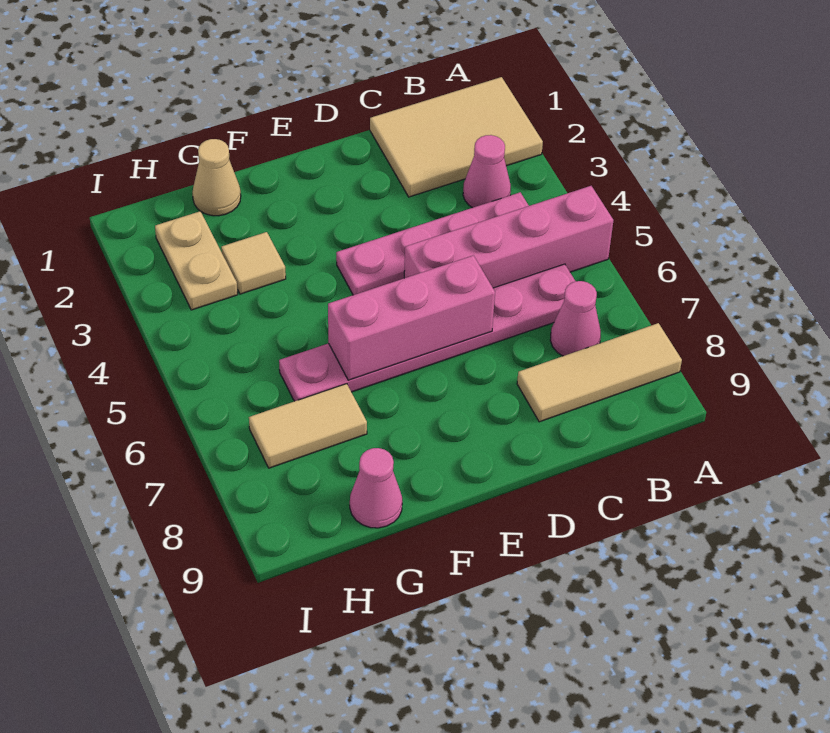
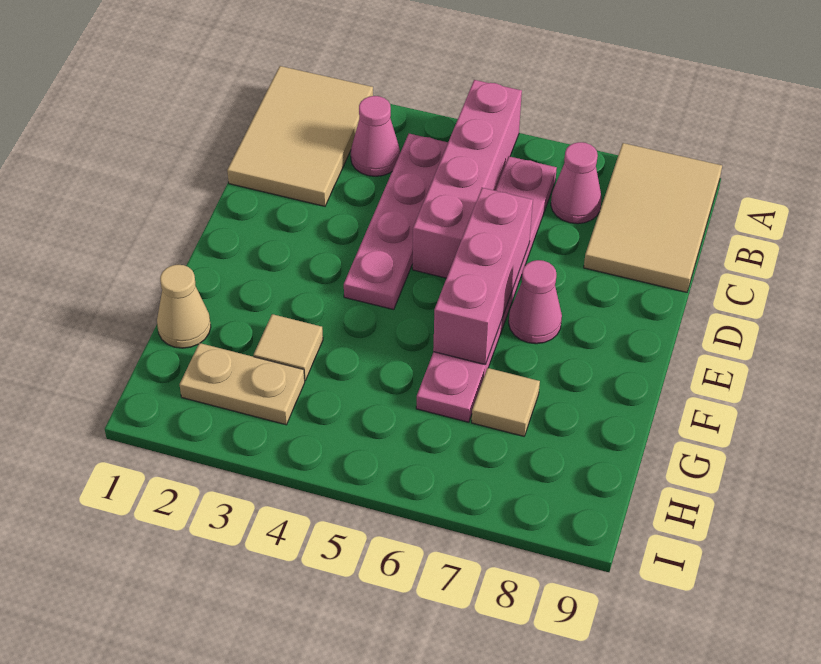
tan 1x3 tile [517,323,682,422] -> tan 2x3 tile [584,143,722,292]
tan 1x2 tile [249,384,367,468] -> tan 1x1 tile [472,368,540,436]
pink 1x1 cone [350,448,402,528] -> pink 1x1 cone moved to [509,260,562,344]

